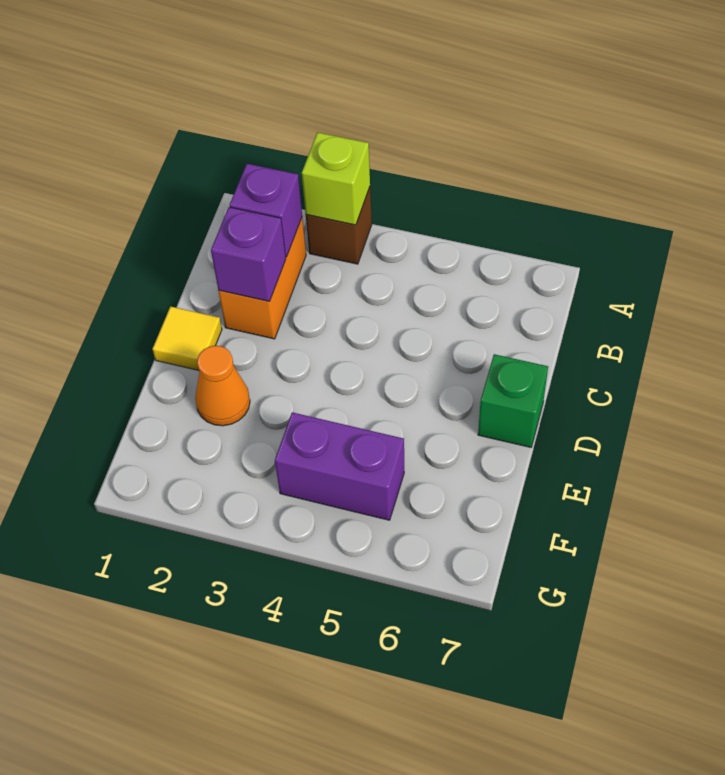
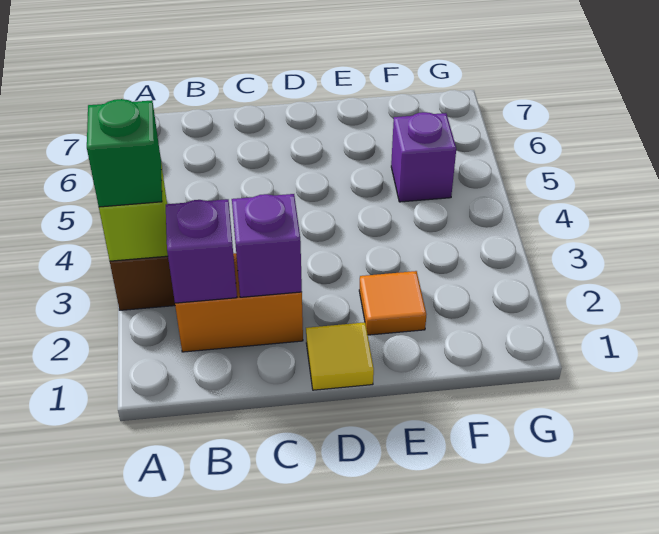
green 1x1 brick [478,354,548,447] -> green 1x1 brick moved to [87,99,162,207]
orange 1x1 cone [195,346,250,426] -> orange 1x1 tile [359,271,426,335]
purple 1x2 brick [275,412,404,520] -> purple 1x1 brick [391,112,456,202]

